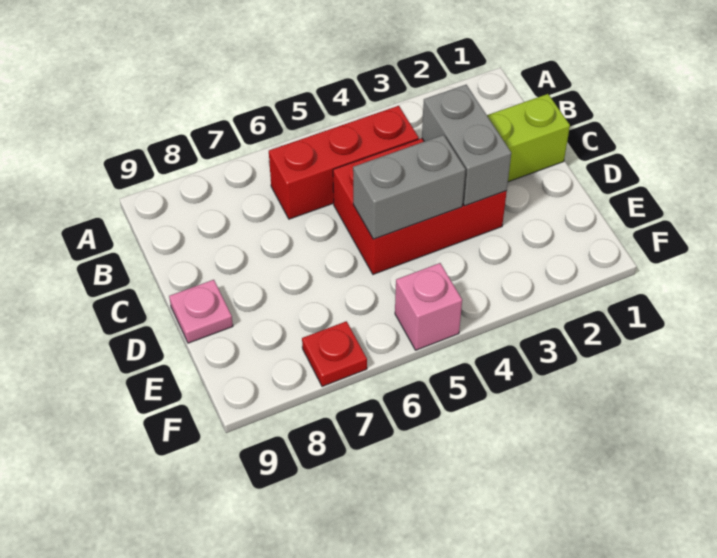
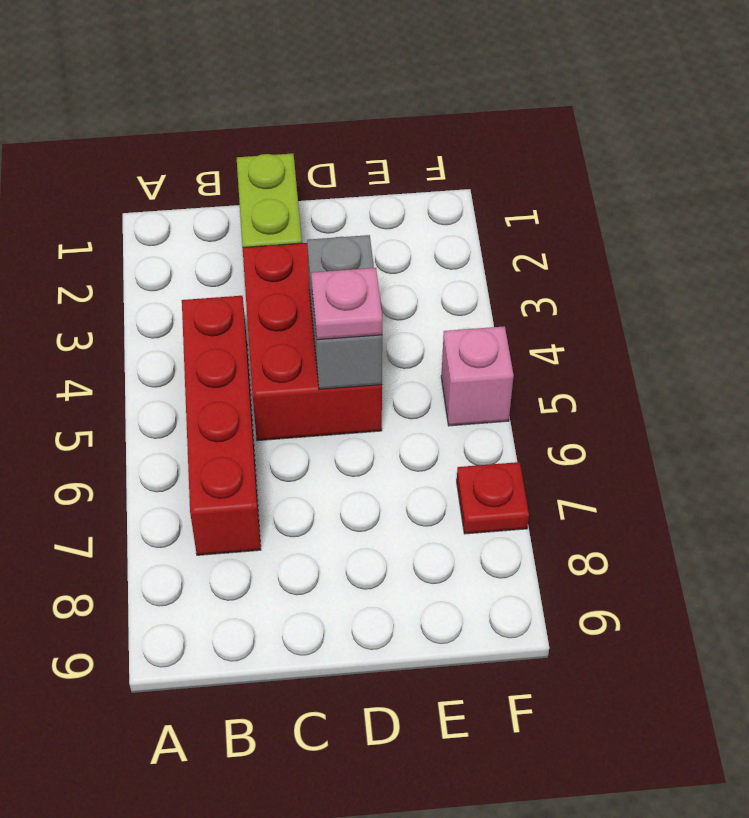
red 1x3 brick [269,106,419,219] -> red 1x4 brick [182,296,261,555]
grey 1x2 brick [422,85,511,206] -> none
pink 1x1 plate [169,280,233,343] -> pink 1x1 plate moved to [311,268,382,340]

